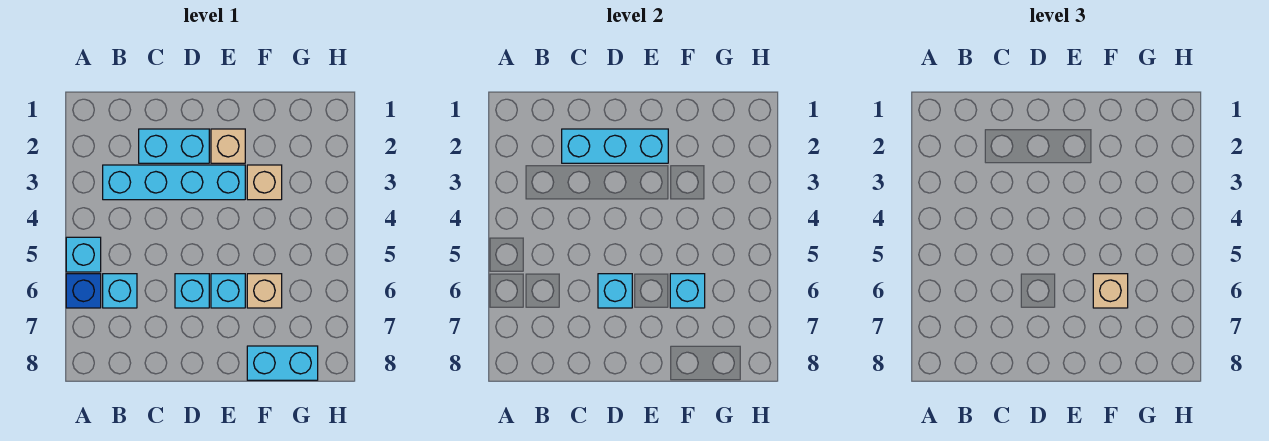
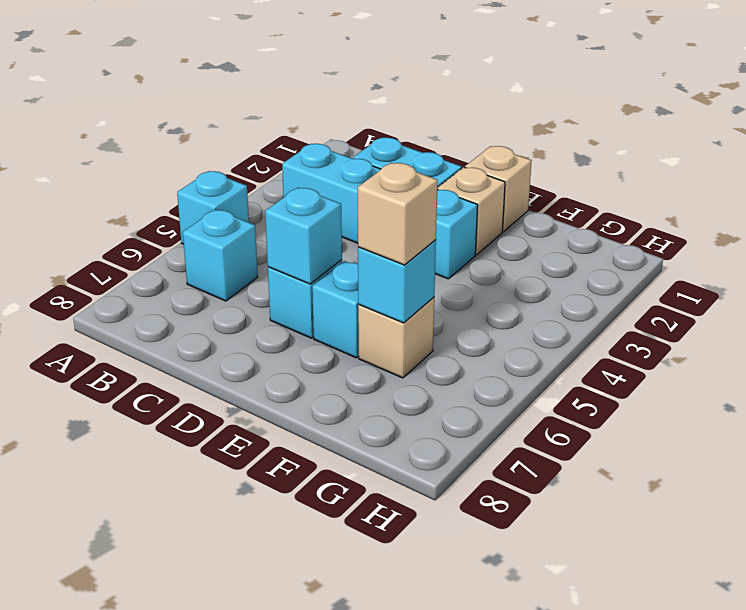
blue 1x1 brick [66,274,101,308] -> none
cyan 1x3 brick [562,129,668,163] -> none
tan 1x1 brick [247,165,282,200] -> tan 1x1 brick moved to [465,146,532,232]
cyan 1x2 brick [247,346,318,380] -> none

